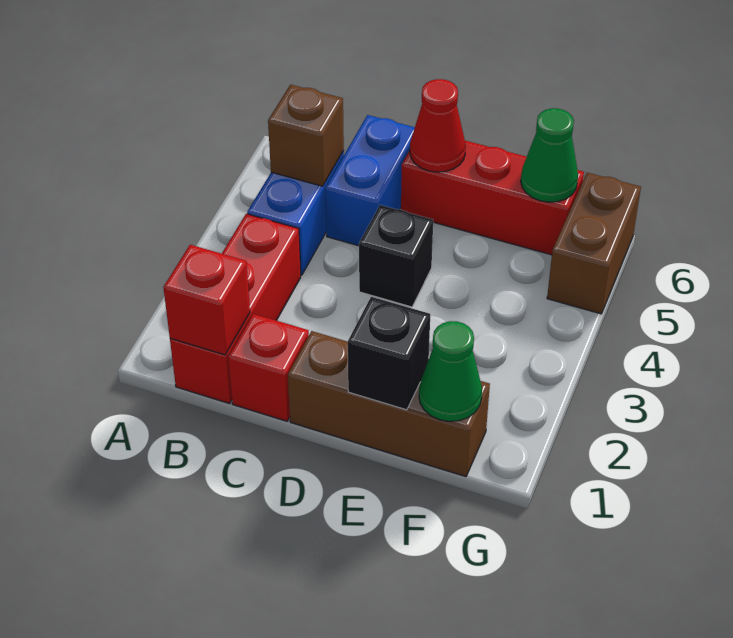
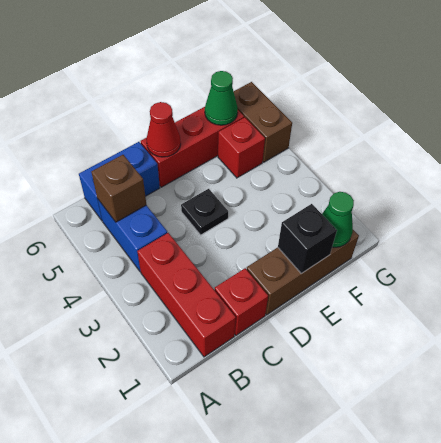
red 1x1 brick [163,245,250,355] -> red 1x1 brick moved to [218,117,265,178]
blue 1x2 brick [325,115,415,246] -> blue 1x2 brick turned to [79,142,160,220]
black 1x1 brick [359,205,433,307] -> black 1x1 plate [181,189,228,235]

